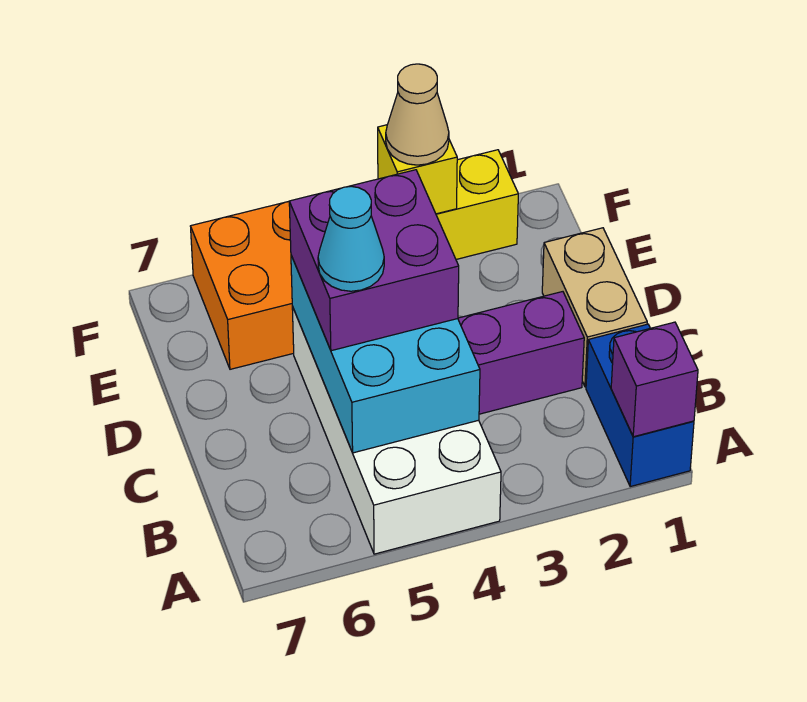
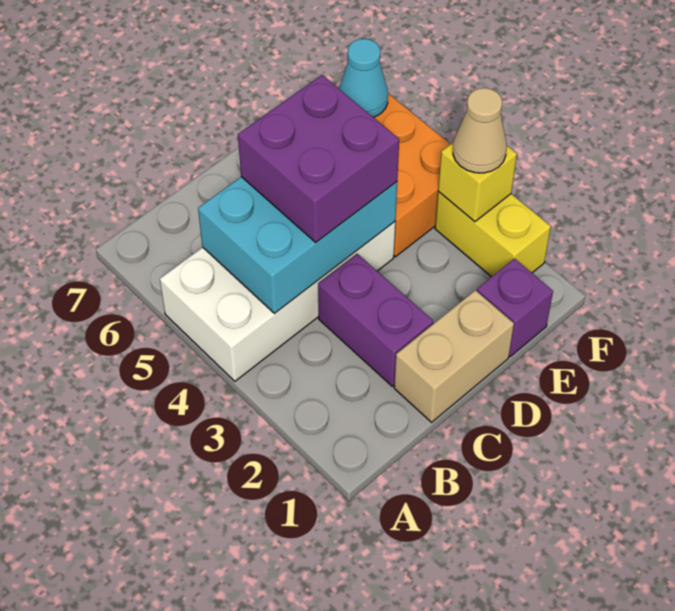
blue 1x2 brick [586,324,694,487] -> none
purple 1x1 brick [611,322,698,437] -> purple 1x1 brick moved to [477,259,553,356]
cyan 1x1 cone [318,186,384,291] -> cyan 1x1 cone moved to [339,39,388,117]

